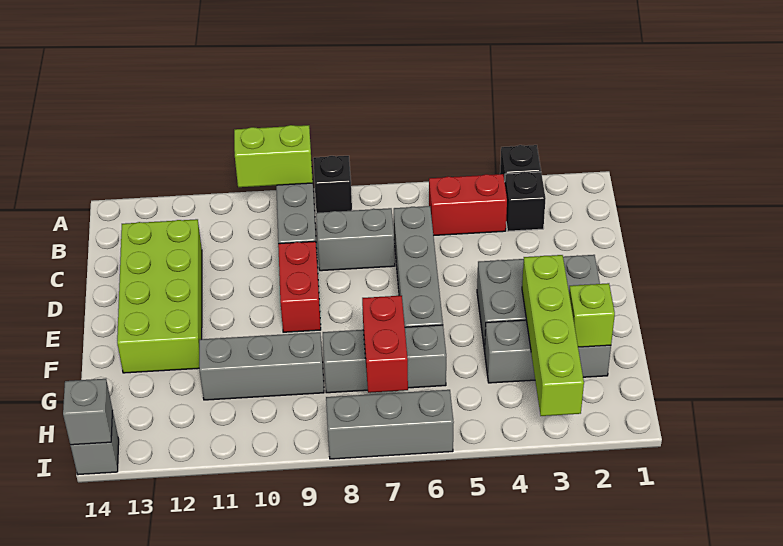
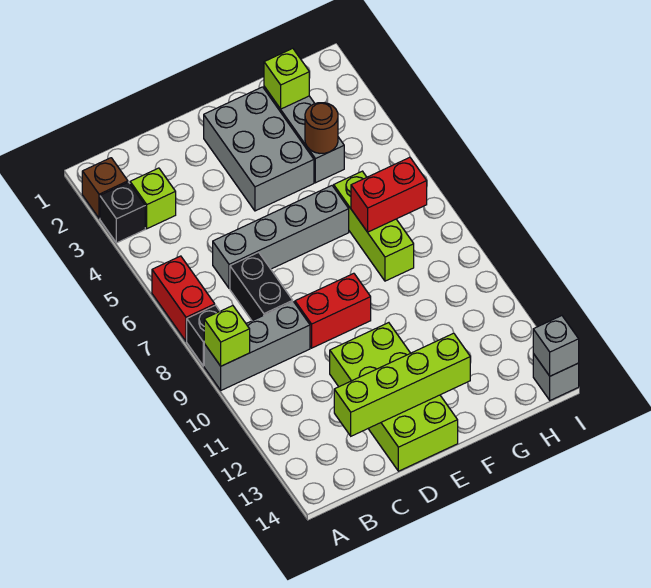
none -> brown 1x1 brick [82,158,128,218]
lime 1x2 brick [234,125,313,187] -> lime 1x1 brick [204,306,250,366]
black 1x1 brick [505,172,546,231] -> lime 1x1 brick [130,168,176,229]
red 1x2 brick [429,174,507,236] -> red 1x2 brick moved to [152,256,215,341]
grey 1x2 brick [316,208,395,271] -> black 1x2 brick [230,252,293,321]
lime 2x4 brick [117,219,202,373] -> lime 2x4 brick turned to [330,323,458,471]
lime 1x4 brick [522,255,584,416] -> lime 1x4 brick moved to [334,333,470,436]
none -> brown 1x1 round brick [305,103,338,153]
grey 1x3 brick [323,325,446,393] -> lime 1x3 brick [334,171,414,281]
grey 1x3 brick [199,332,324,400] -> none
grey 1x3 brick [326,390,454,459] -> none

